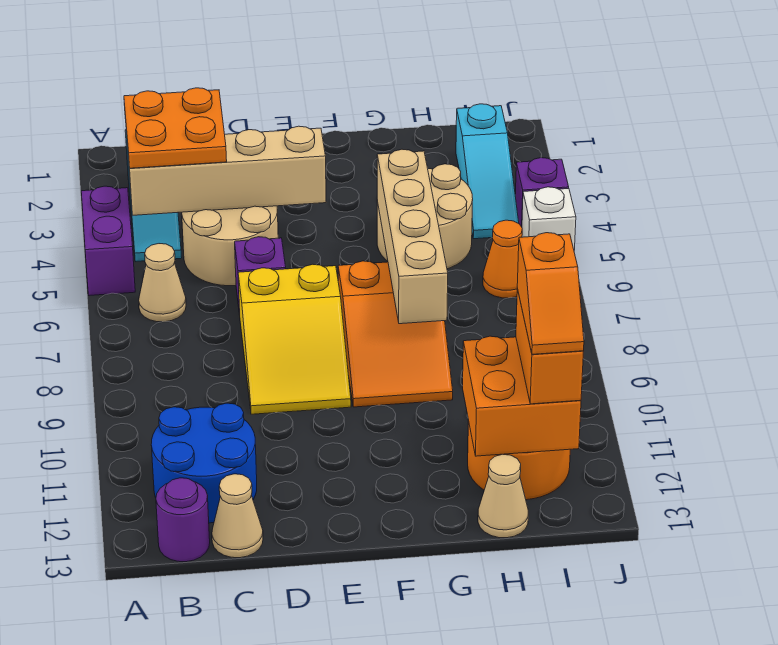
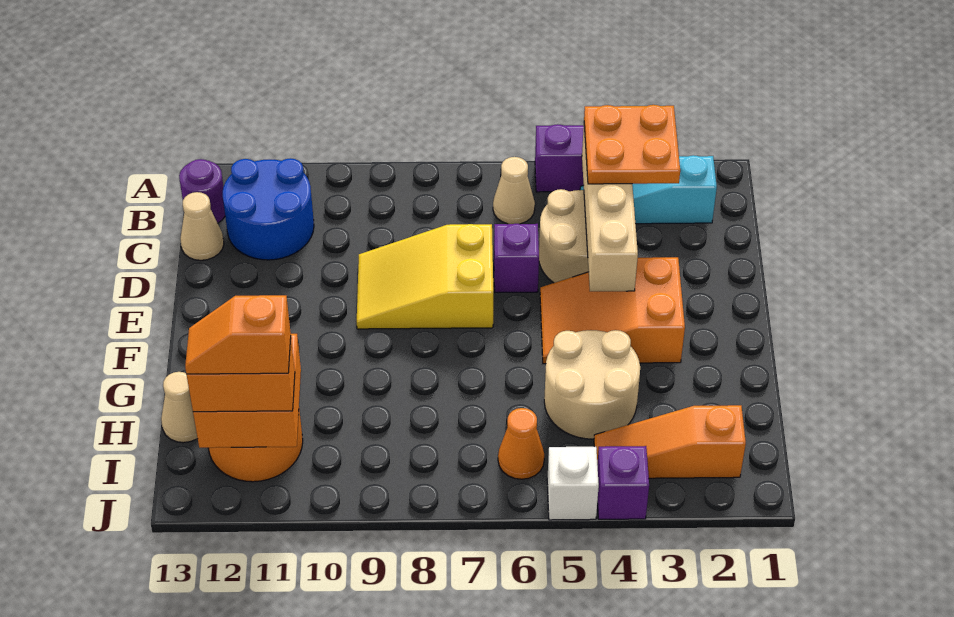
orange 2x3 slope [338,261,453,407] -> orange 2x3 slope moved to [540,257,685,364]
tan 1x4 brick [377,149,448,324] -> none
cyan 1x3 slope [456,104,519,239] -> orange 1x3 slope [594,405,746,478]

